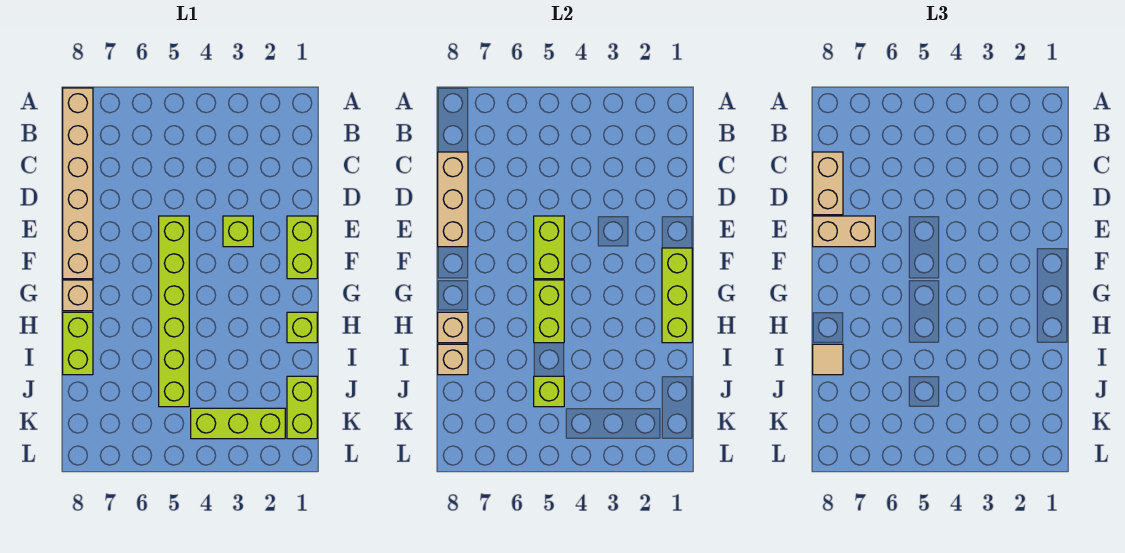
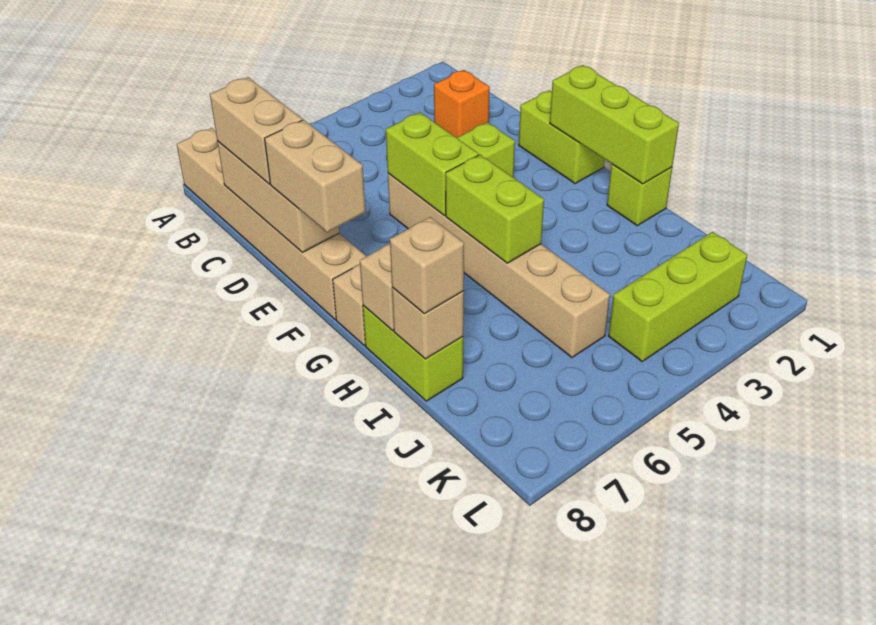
none -> orange 1x1 brick [434,70,490,138]
lime 1x6 brick [159,216,189,407] -> tan 1x6 brick [388,173,610,357]
tan 1x2 brick [813,216,875,247] -> tan 1x2 brick turned to [265,120,366,232]
tan 1x1 tile [813,344,843,375] -> tan 1x1 brick [390,217,464,314]
lime 1x2 brick [287,376,317,439] -> none
lime 1x1 brick [534,376,564,407] -> none

